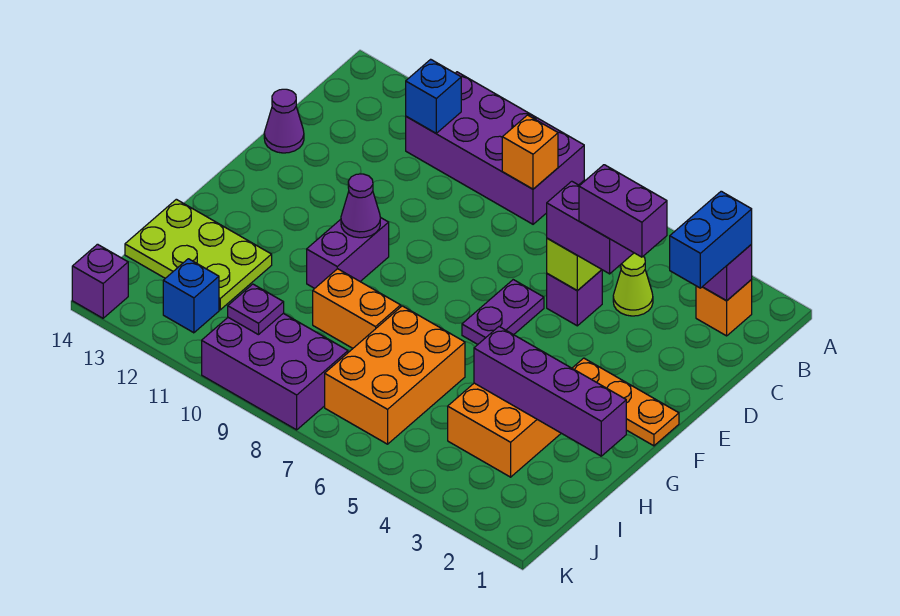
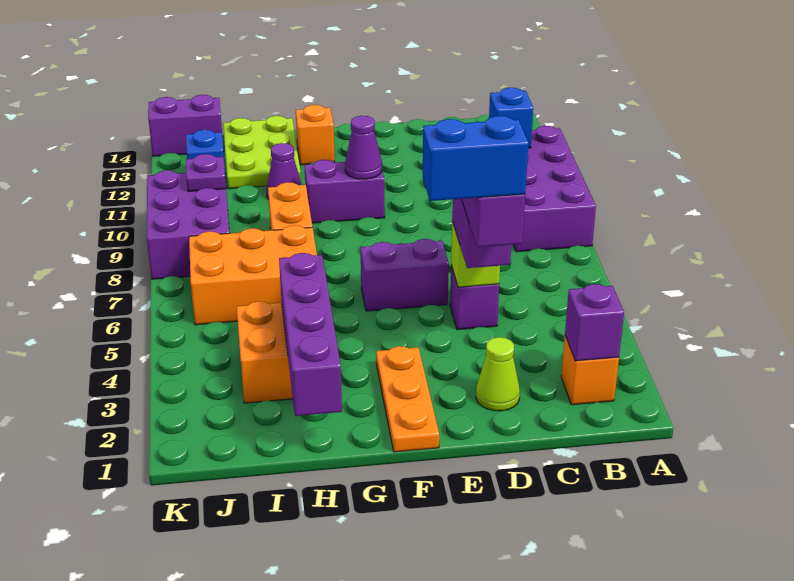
blue 1x2 brick [670,191,752,288] -> blue 1x2 brick moved to [423,116,528,201]
orange 1x1 brick [502,115,558,189] -> orange 1x1 brick moved to [296,105,335,165]
lime 1x1 cone [613,253,653,316] -> lime 1x1 cone moved to [476,337,520,411]
purple 1x1 cone [264,89,304,153] -> purple 1x1 cone moved to [266,143,302,199]
purple 1x2 plate [462,280,544,344] -> purple 1x2 brick [361,239,449,311]
purple 1x1 brick [72,244,128,318] -> purple 1x2 brick [148,95,223,156]

